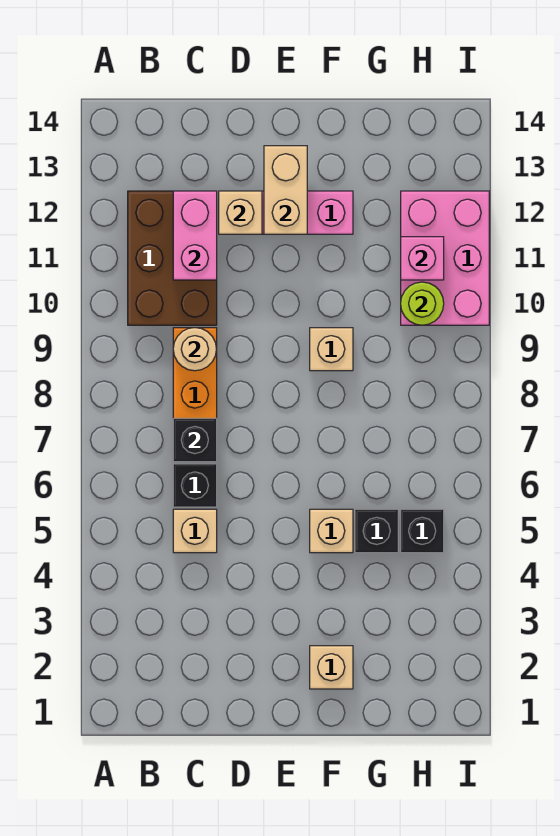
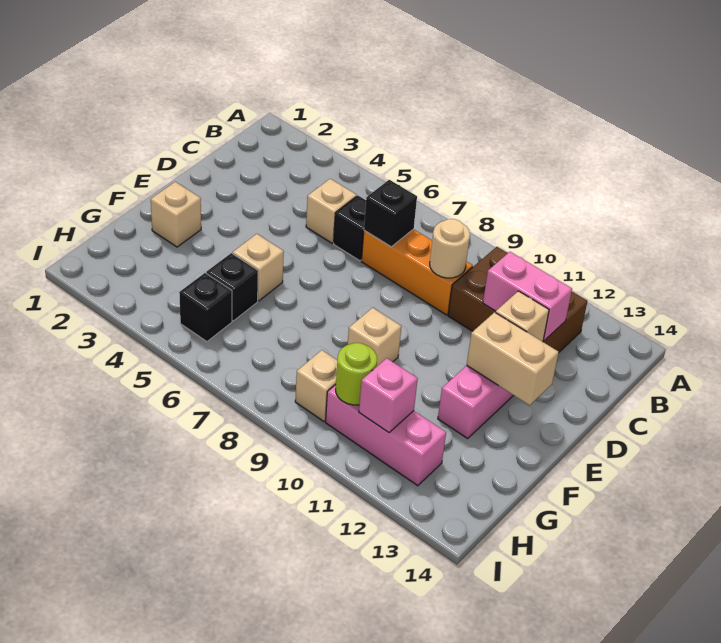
none -> tan 1x1 brick [295,350,337,421]
pink 2x3 brick [401,191,489,325] -> pink 1x3 brick [326,385,446,486]

